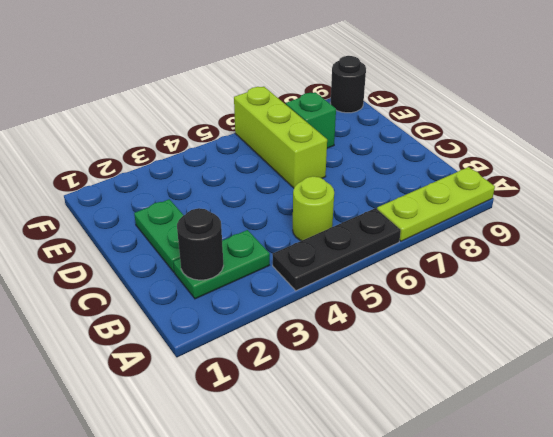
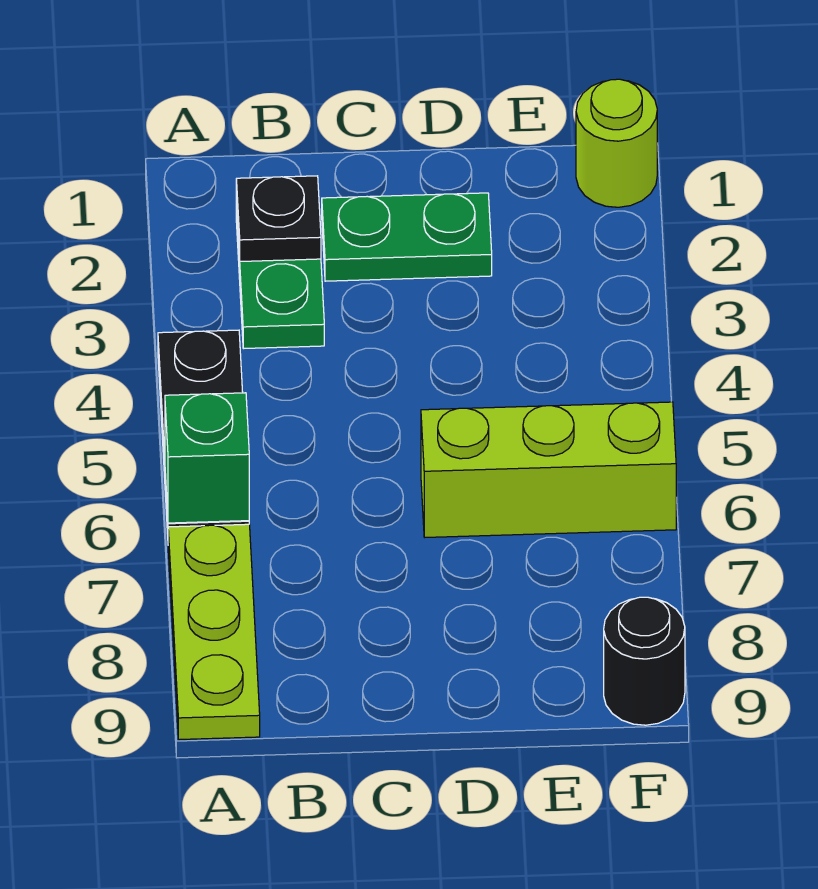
black 1x1 round brick [177,208,224,280] -> black 1x1 plate [236,176,321,262]
lime 1x1 round brick [293,176,334,241] -> lime 1x1 round brick moved to [576,79,657,207]
green 1x1 brick [286,92,336,148] -> green 1x1 brick moved to [165,393,249,523]

